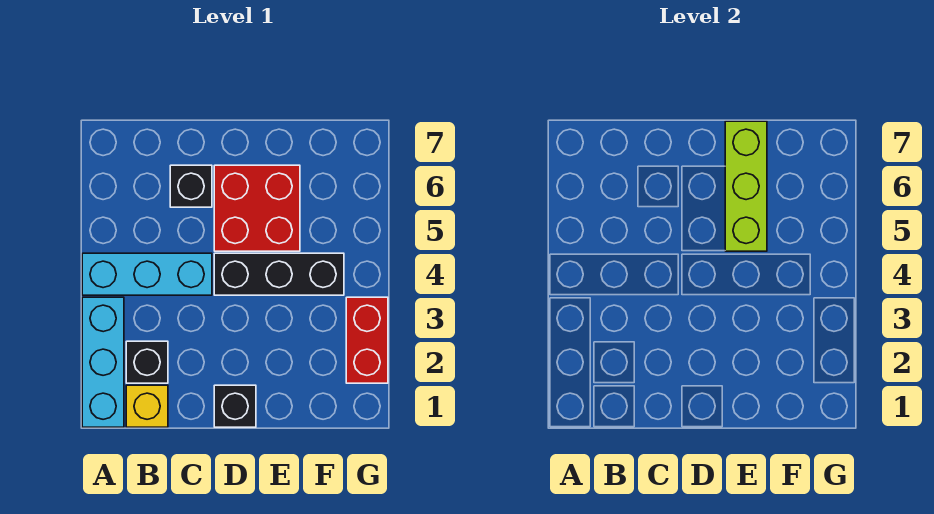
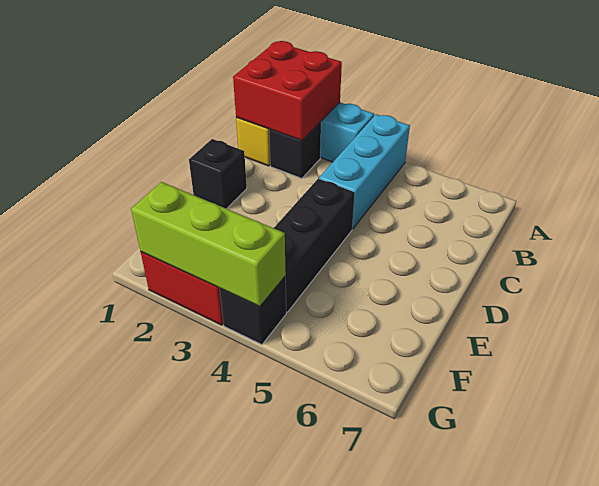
black 1x1 brick [170,165,212,207] -> black 1x1 brick moved to [219,276,286,345]
red 2x2 brick [214,165,300,251] -> red 2x2 brick moved to [233,41,342,141]
lime 1x3 brick [725,121,767,251] -> lime 1x3 brick moved to [131,182,286,306]

